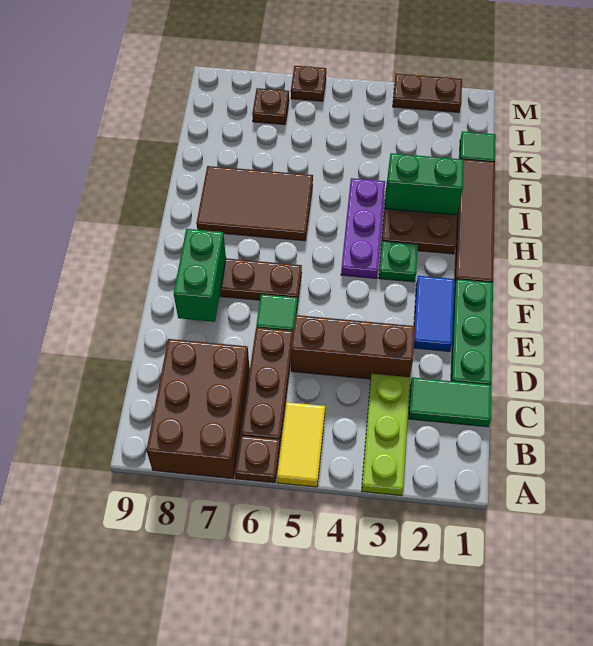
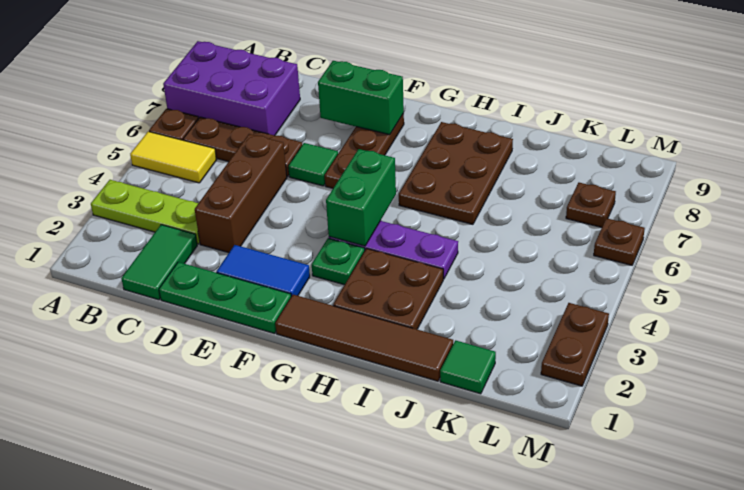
brown 2x3 brick [146,339,250,479] -> purple 2x3 brick [163,41,300,135]
brown 2x3 tile [196,166,313,241] -> brown 2x3 plate [399,122,513,224]
green 1x2 brick [385,153,464,215] -> green 1x2 brick moved to [326,149,396,246]

